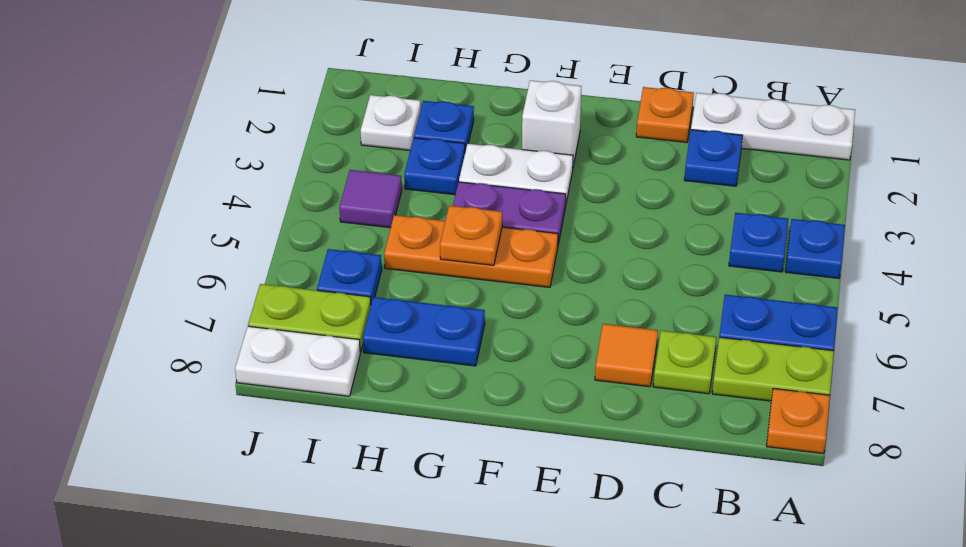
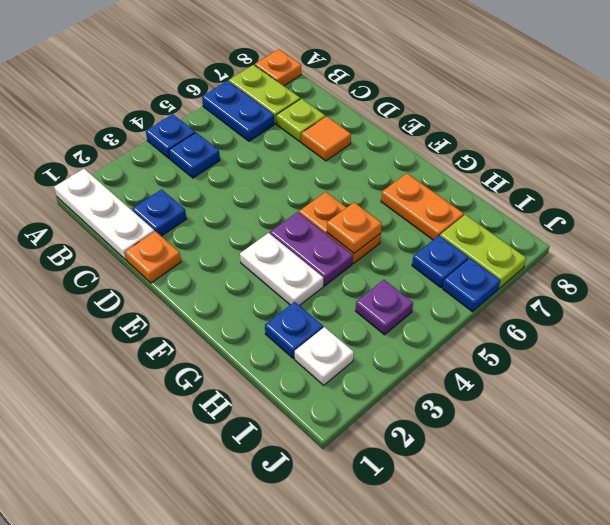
white 1x1 brick [522,80,581,166] -> none
orange 1x3 plate [384,215,558,287] -> orange 1x2 plate [299,192,381,264]
blue 1x2 plate [363,297,485,366] -> orange 1x2 plate [381,173,464,240]
blue 1x1 plate [404,138,465,195] -> blue 1x1 plate moved to [443,258,500,312]
purple 1x1 tile [339,170,402,228] -> purple 1x1 plate [356,280,413,335]
white 1x2 plate [235,326,360,396] -> none

